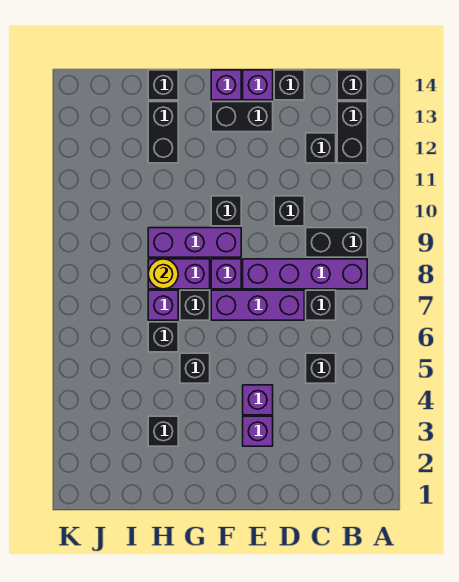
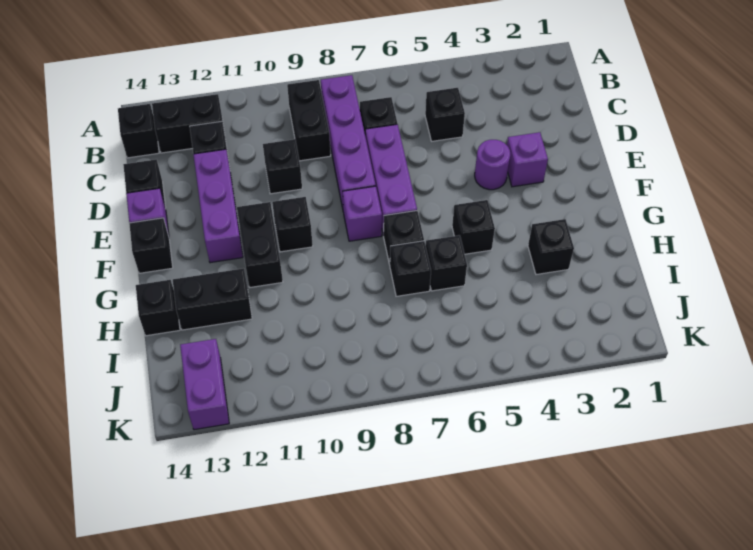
purple 1x1 brick [243,385,273,415] -> purple 1x1 round brick [475,140,510,190]
black 1x2 brick [211,102,273,132] -> black 1x2 brick moved to [237,202,283,287]
purple 1x3 brick [148,228,241,257] -> purple 1x3 brick moved to [193,149,243,263]
purple 1x1 brick [211,70,241,100] -> black 1x1 brick [129,218,173,273]
purple 1x2 brick [148,259,210,289] -> purple 1x2 brick moved to [180,339,229,430]
purple 1x1 brick [148,290,178,320] -> black 1x1 brick [390,241,431,296]
yellow 1x1 round brick [148,259,178,289] -> none

